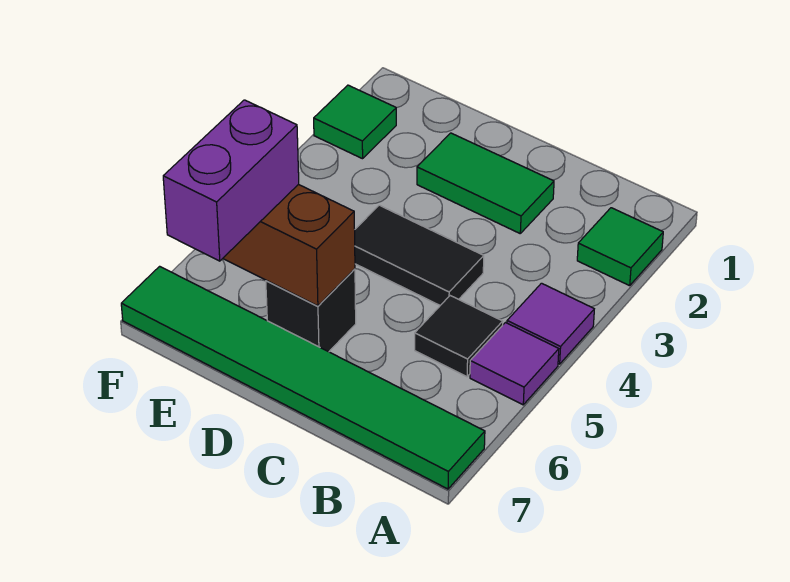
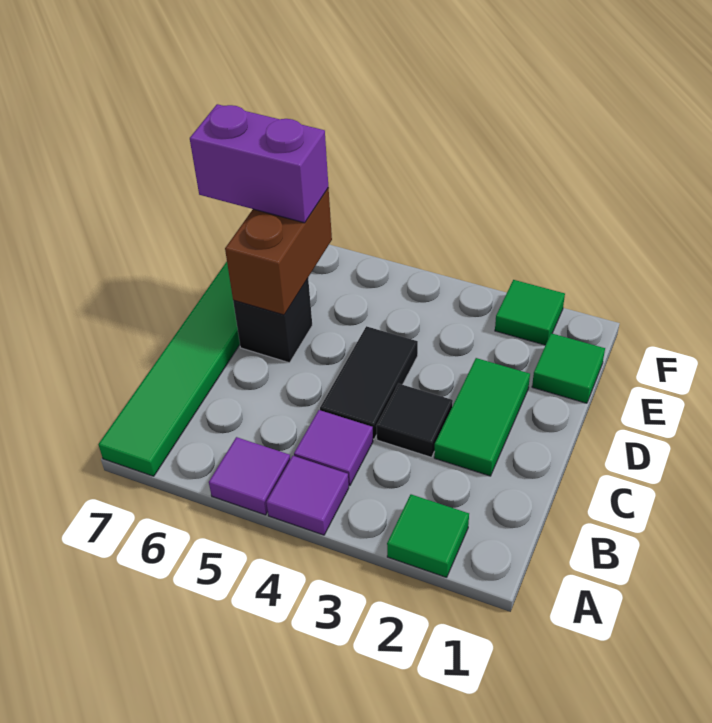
none -> purple 1x1 tile [294,410,373,486]
black 1x1 tile [415,296,503,377] -> black 1x1 tile moved to [376,384,453,457]
none -> green 1x1 tile [532,333,605,403]

